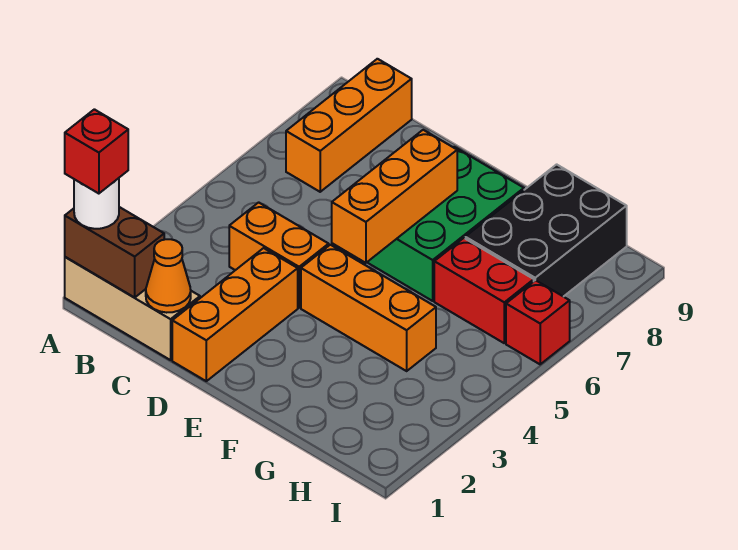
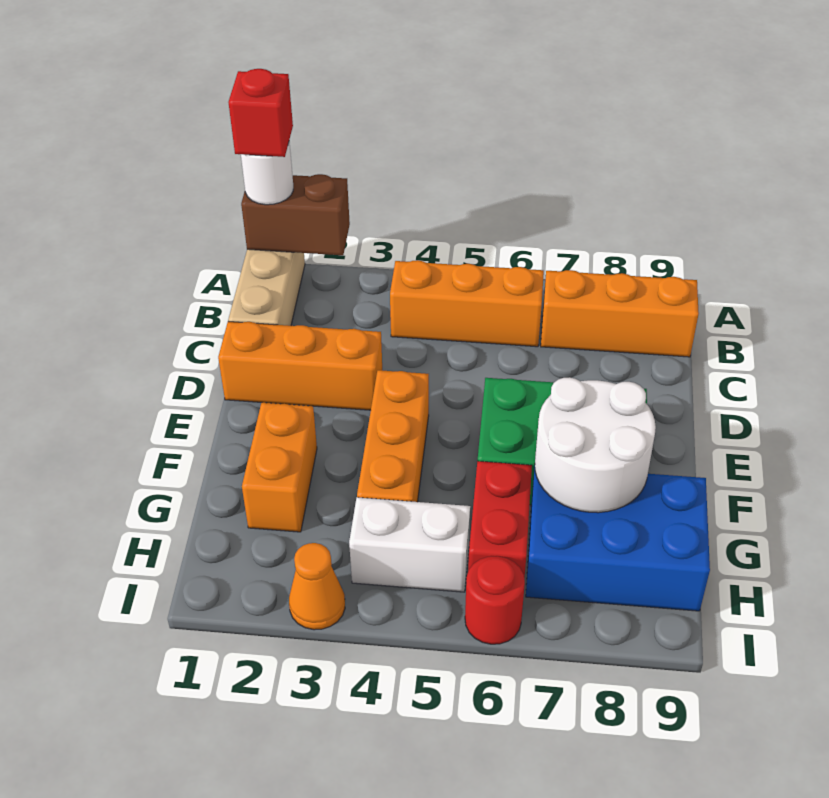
brown 1x2 brick [65,207,164,298] -> brown 1x2 brick turned to [241,174,350,255]
orange 1x1 cone [146,239,191,313] -> orange 1x1 cone moved to [289,543,345,630]
orange 1x2 brick [229,202,329,308] -> orange 1x2 brick moved to [242,403,317,532]
orange 1x3 brick [332,130,457,263] -> orange 1x3 brick moved to [390,260,544,347]
none -> white 2x2 round brick [535,377,656,513]
black 2x3 brick [465,164,627,297] -> blue 2x3 brick [526,468,710,611]
none -> white 1x2 brick [349,497,470,592]
red 1x1 brick [506,280,570,364] -> red 1x1 round brick [465,556,525,644]

